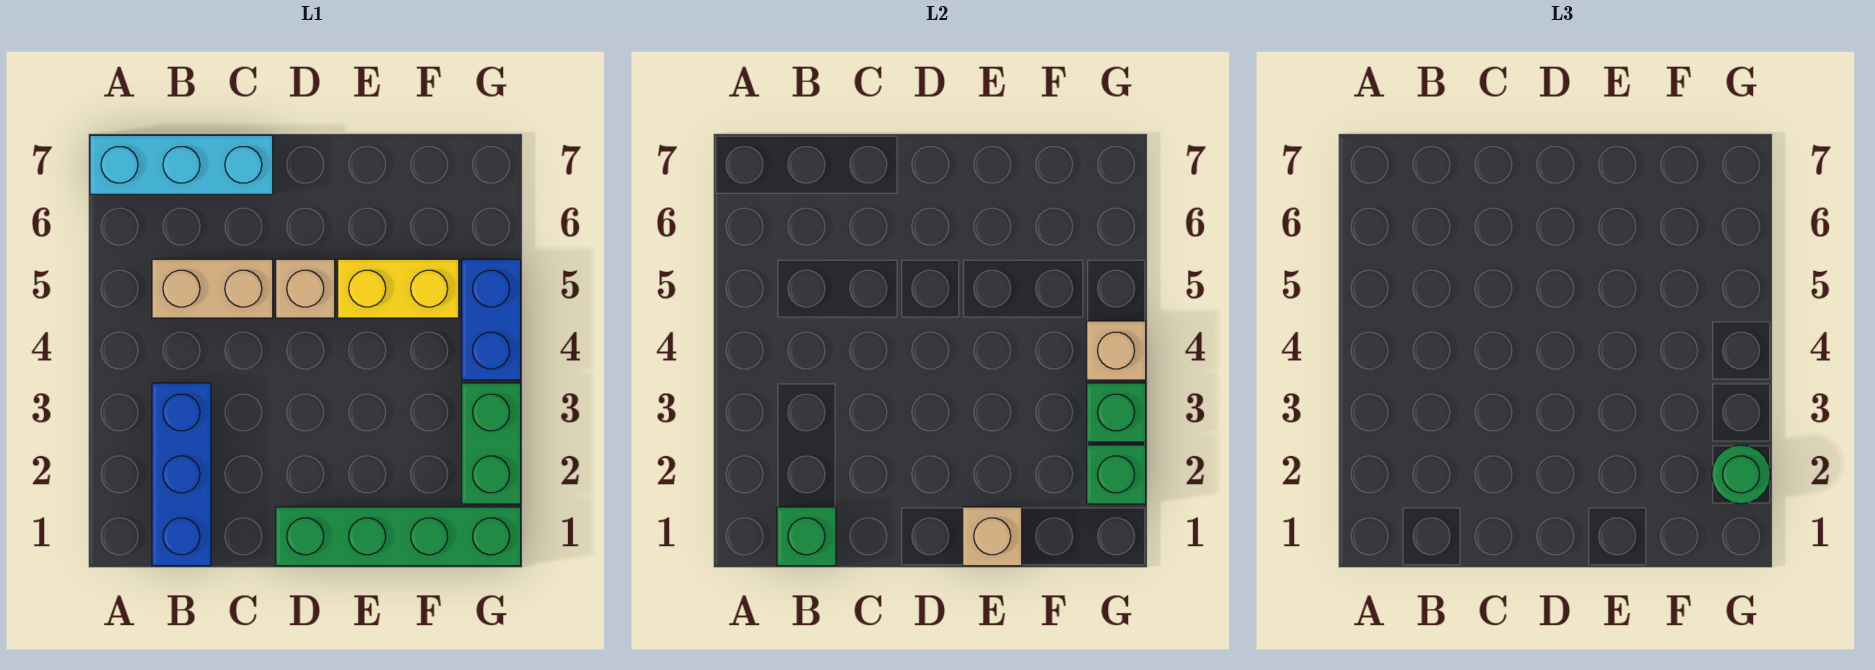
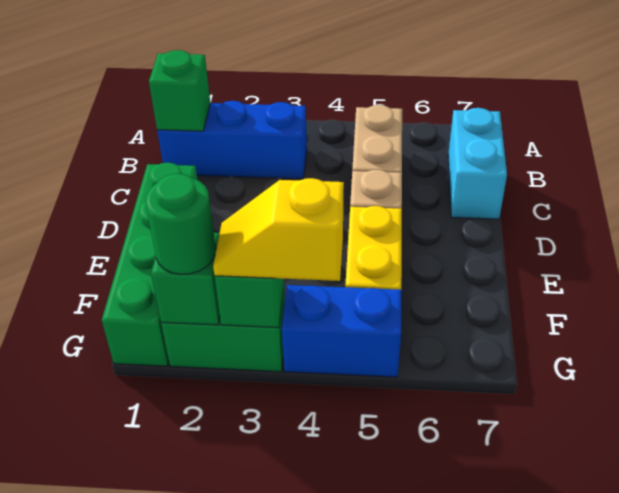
cyan 1x3 brick [90,135,273,194] -> cyan 1x2 brick [448,108,507,219]
tan 1x1 brick [963,507,1022,566] -> none
none -> yellow 1x2 slope [213,178,344,281]
tan 1x1 brick [1087,321,1146,380] -> none

